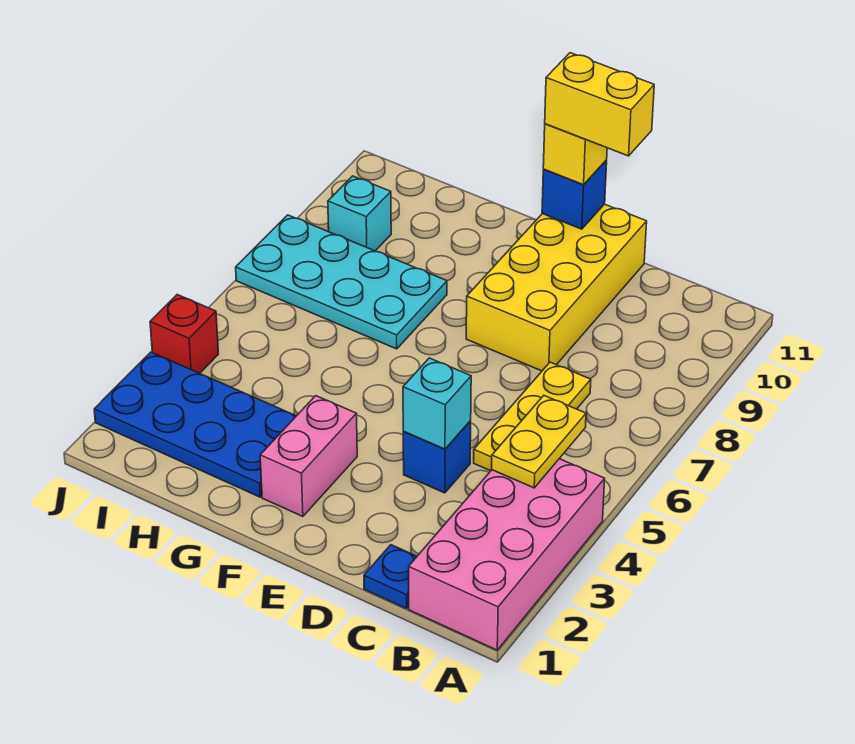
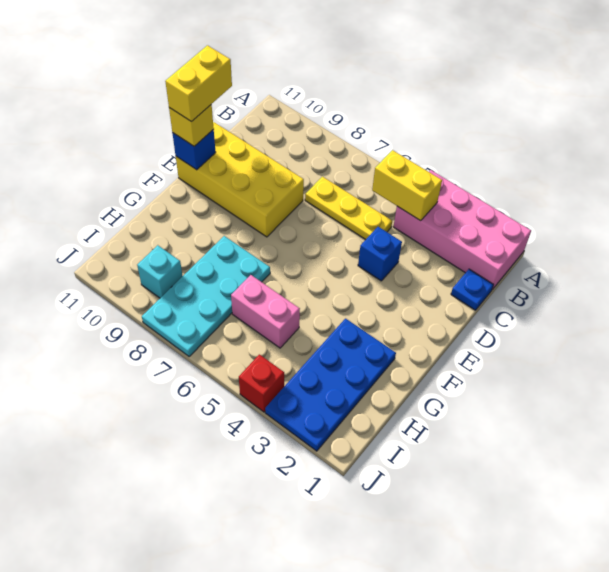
yellow 1x2 plate [492,396,586,488] -> yellow 1x2 brick [372,150,442,221]
cyan 1x1 brick [403,358,471,449] -> none
pink 1x2 brick [260,396,357,516] -> pink 1x2 brick moved to [231,275,300,348]

